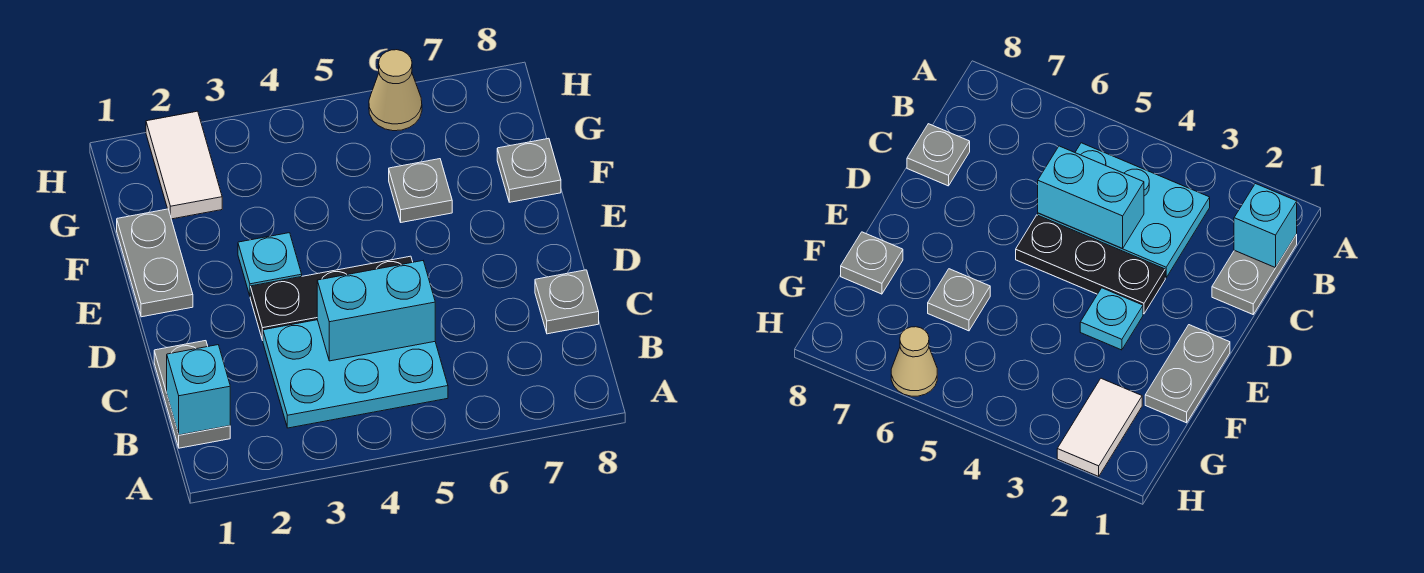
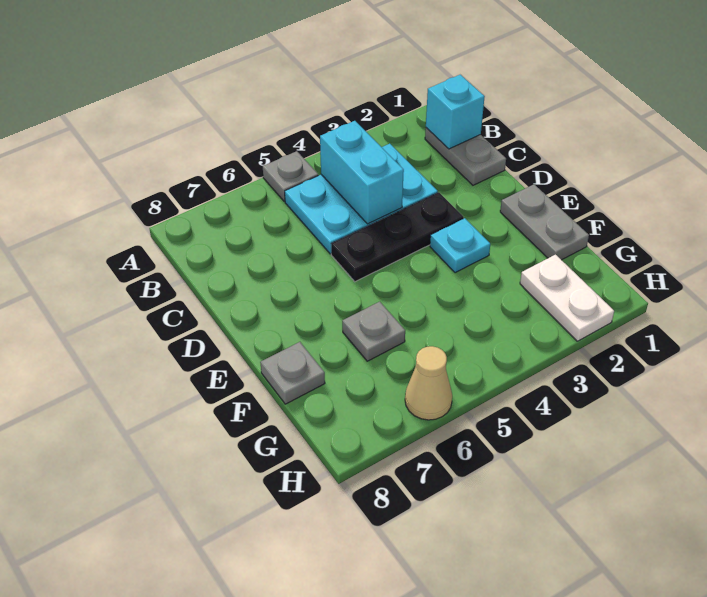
cyan 1x2 brick [317,261,435,361] -> cyan 1x2 brick turned to [320,121,404,224]
grey 1x1 plate [535,270,599,334] -> grey 1x1 plate moved to [263,151,318,201]
white 1x2 tile [146,111,222,219] -> white 1x2 plate [520,254,614,341]

